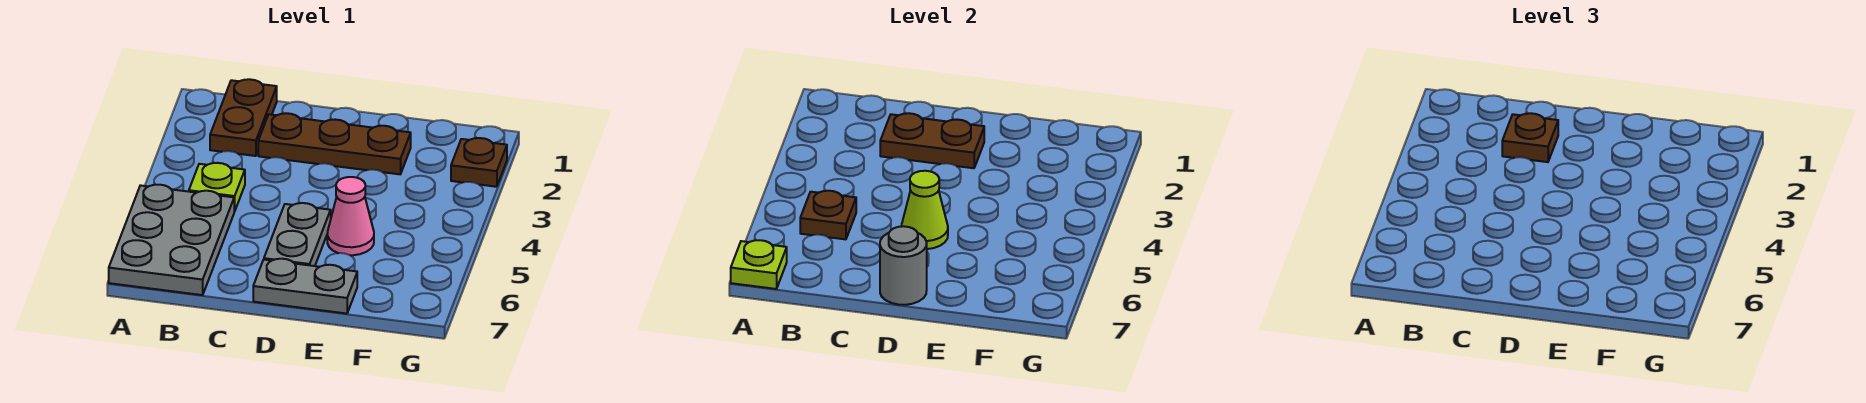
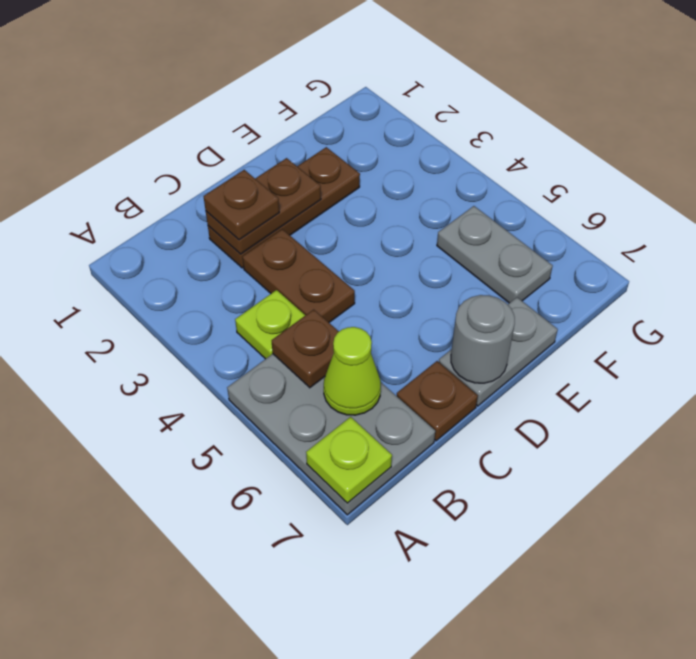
brown 1x2 plate [210,79,277,156] -> brown 1x2 plate moved to [243,229,355,322]
grey 1x2 plate [264,203,331,266] -> grey 1x2 plate moved to [437,206,553,303]
lime 1x1 cone [901,171,948,249] -> lime 1x1 cone moved to [324,327,381,415]
pink 1x1 cone [327,177,374,255] -> none
brown 1x1 plate [451,138,507,187] -> brown 1x1 plate moved to [397,361,478,441]

